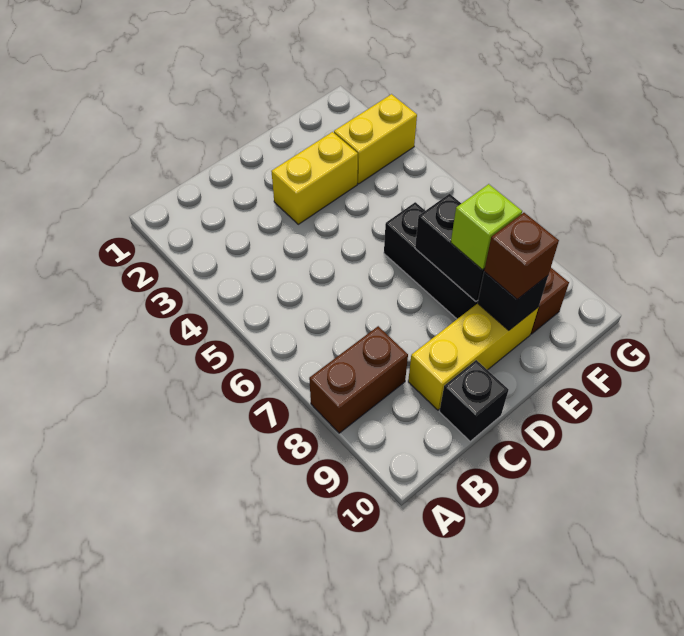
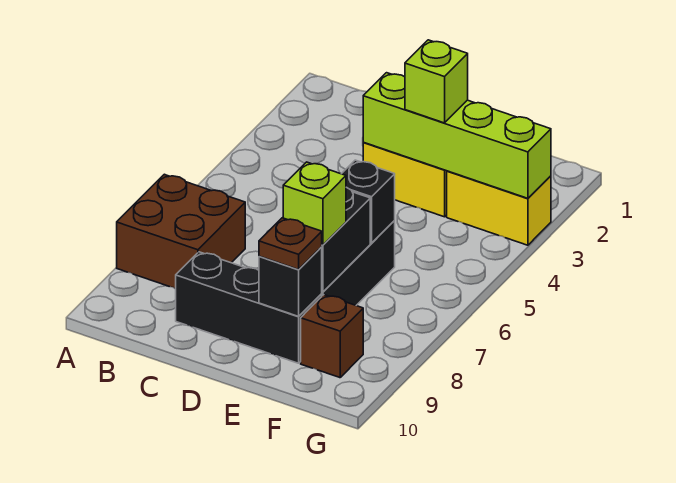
brown 1x2 brick [309,326,408,433] -> brown 2x2 brick [117,174,245,289]
yellow 1x3 brick [408,303,539,410] -> black 1x3 brick [176,252,322,363]
black 1x1 brick [439,360,509,441] -> black 1x1 brick moved to [342,160,395,243]
none -> lime 1x4 brick [363,73,551,198]
none -> lime 1x1 brick [405,40,468,123]
brown 1x1 brick [484,213,559,299] -> brown 1x1 plate [259,218,322,270]

